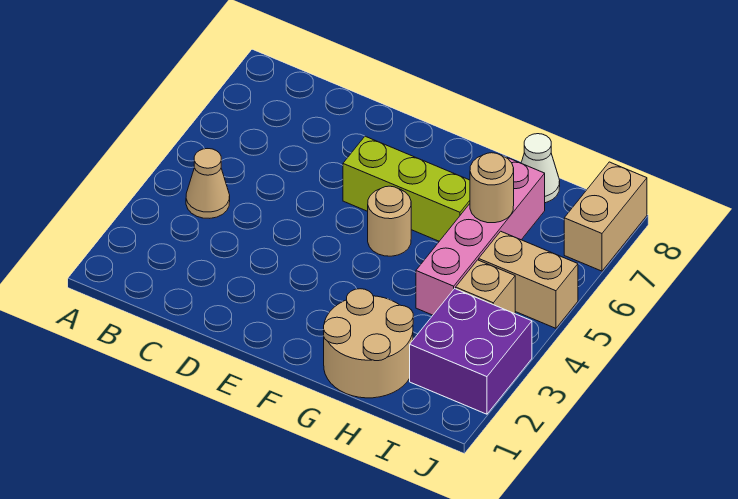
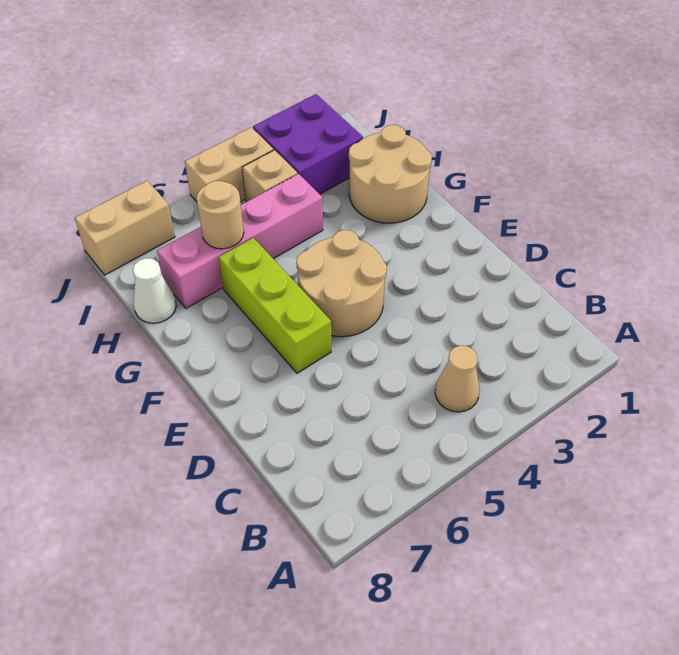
tan 1x1 round brick [368,186,411,256] -> tan 2x2 round brick [296,230,387,337]
tan 1x2 brick [479,231,578,328] -> tan 1x2 brick turned to [185,127,273,202]

